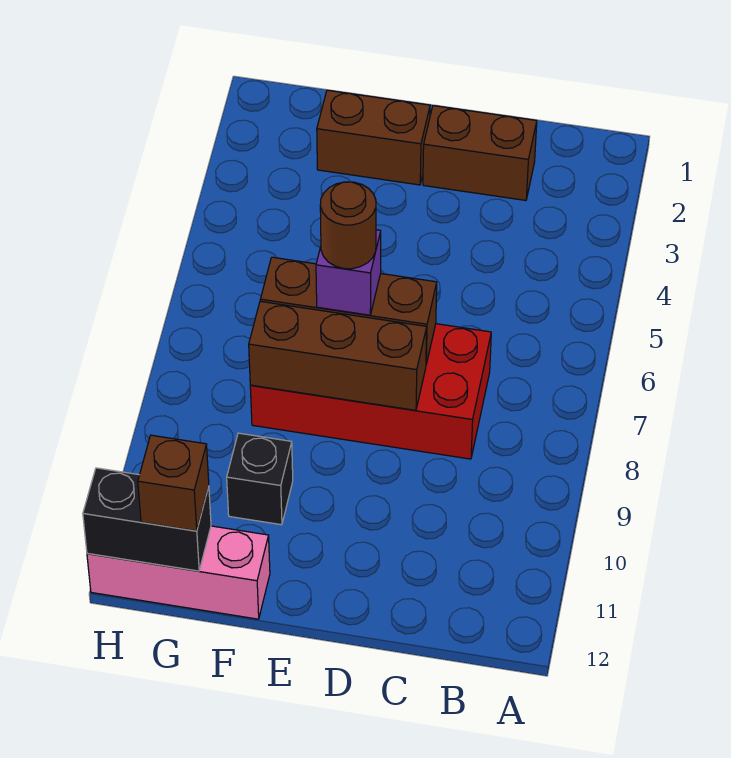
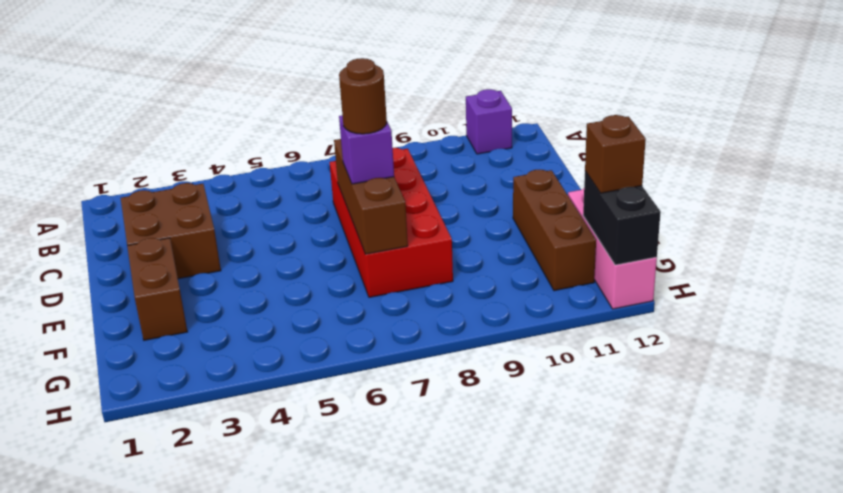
none -> purple 1x1 brick [466,89,512,154]
brown 1x2 brick [423,106,537,200] -> brown 2x2 brick [121,183,221,279]
brown 1x3 brick [249,301,427,410] -> brown 1x3 brick moved to [513,170,596,291]
black 1x1 brick [227,433,293,525] -> none

